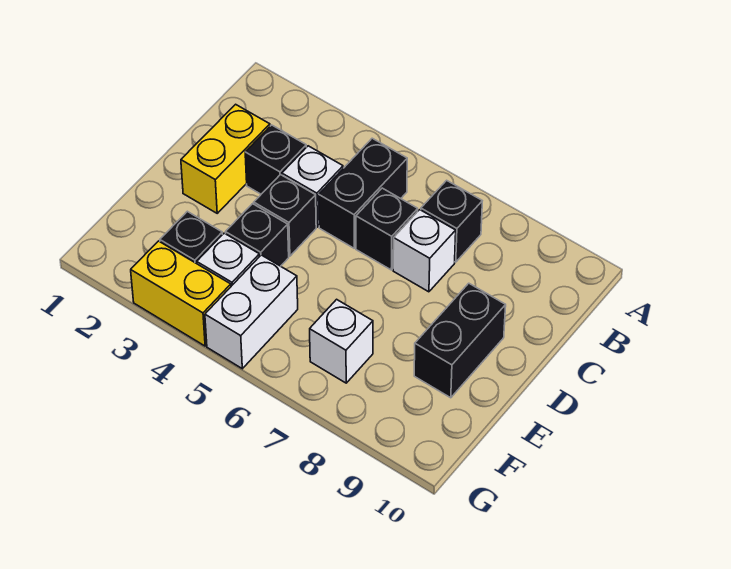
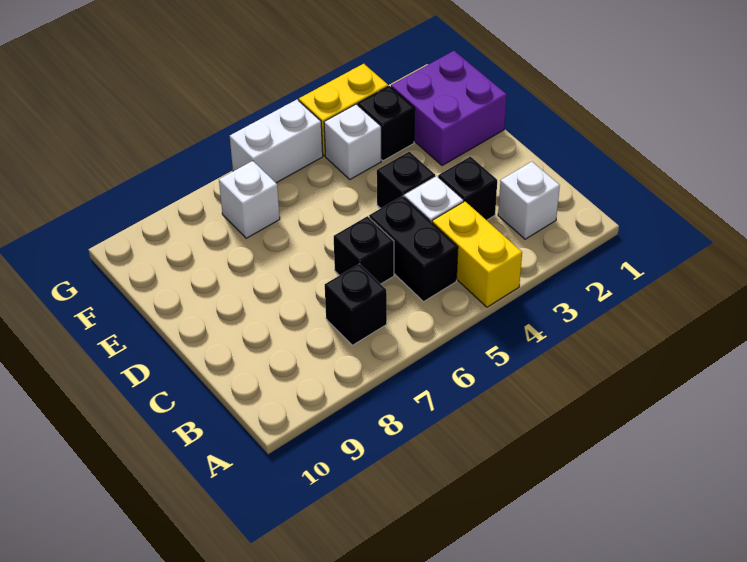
yellow 1x2 brick [181,104,270,213] -> yellow 1x2 brick moved to [432,201,522,307]
white 1x1 brick [393,210,456,292] -> white 1x1 brick moved to [498,162,560,239]
black 1x2 brick [414,283,506,398] -> none
none -> purple 2x2 brick [391,51,507,166]
black 1x1 brick [225,204,289,266] -> none
white 1x2 brick [205,255,298,369] -> white 1x2 brick turned to [230,100,323,183]

